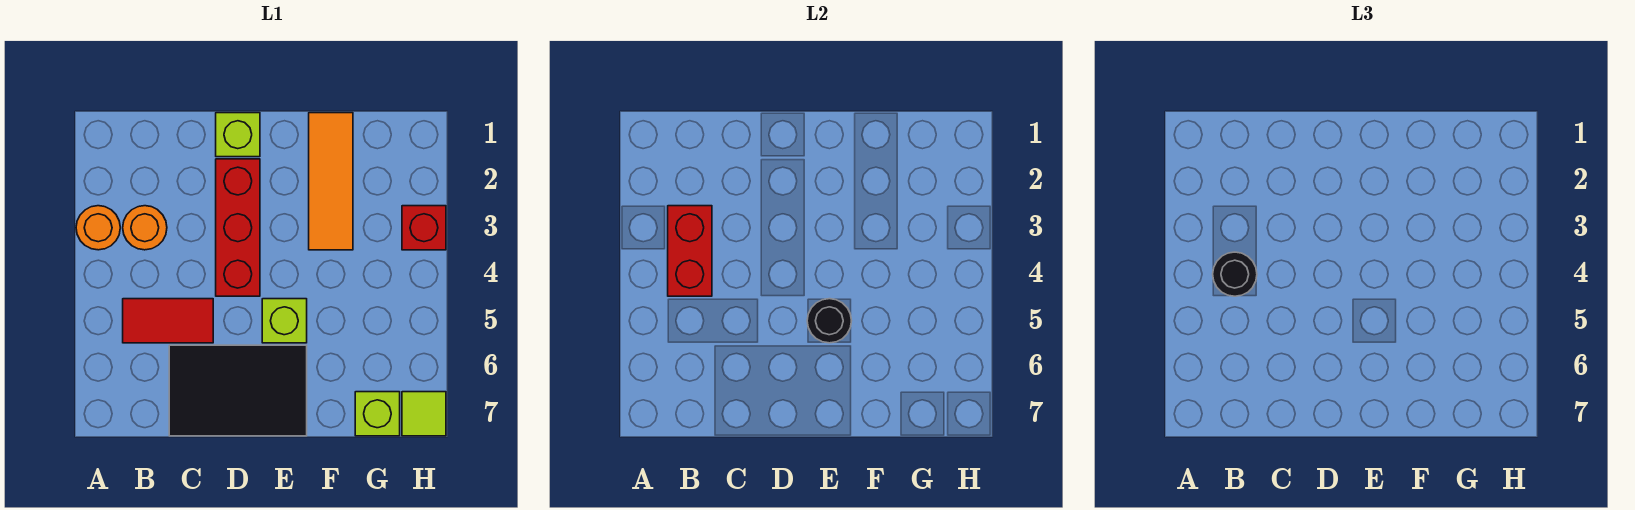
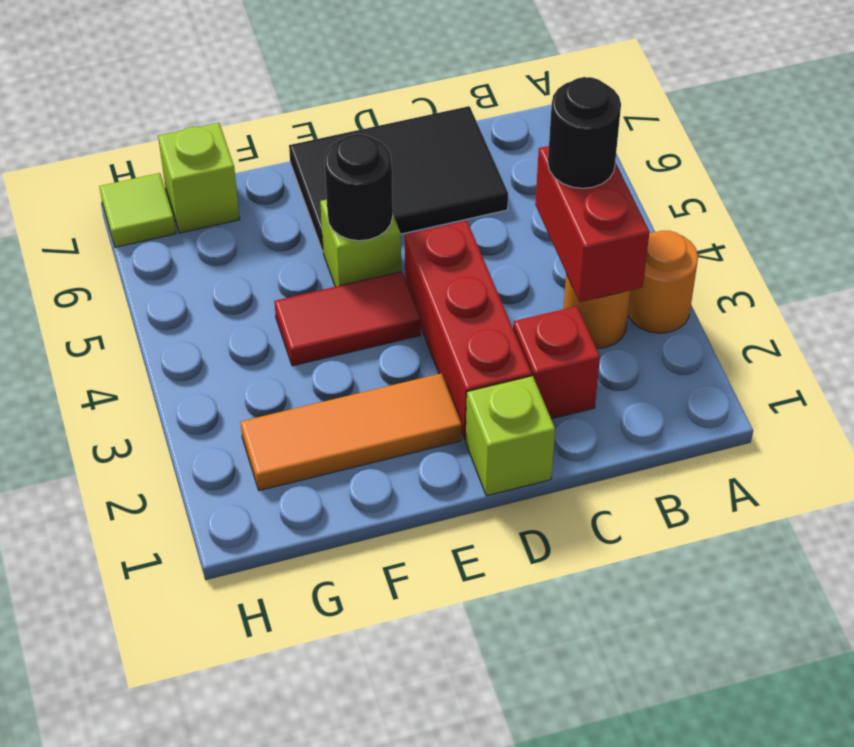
red 1x2 tile [123,299,213,343] -> red 1x2 tile moved to [274,272,421,366]
orange 1x3 tile [309,113,353,250] -> orange 1x3 tile turned to [240,373,462,491]
red 1x1 brick [402,206,446,250] -> red 1x1 brick moved to [513,306,600,419]

